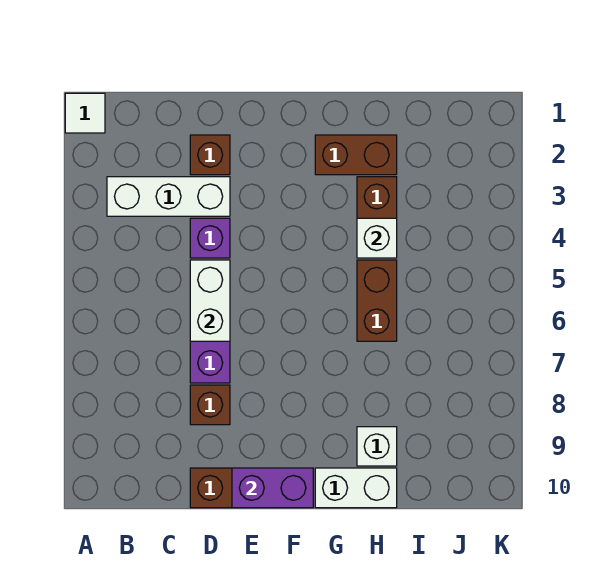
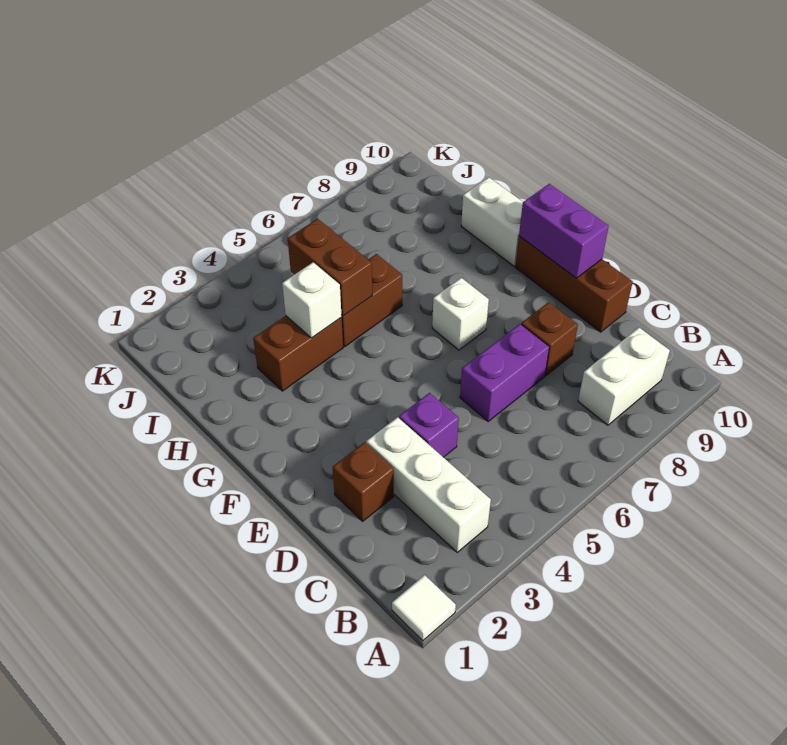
white 1x2 brick [190,260,230,341] -> white 1x2 brick moved to [578,328,670,425]
brown 1x2 brick [315,135,397,175] -> brown 1x2 brick moved to [288,219,372,316]
white 1x1 brick [357,427,397,466] -> white 1x1 brick moved to [432,278,489,350]

